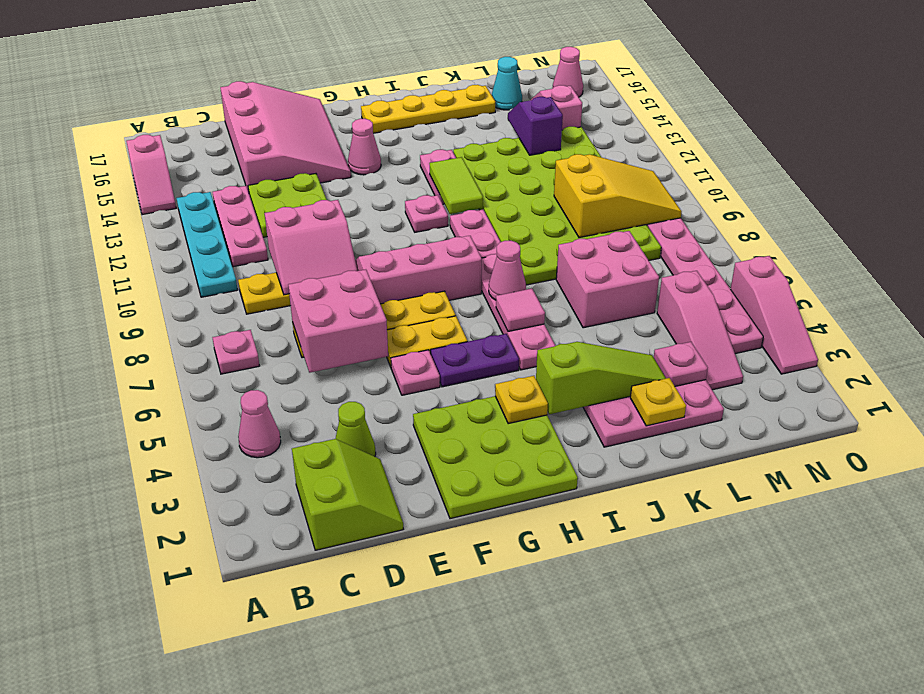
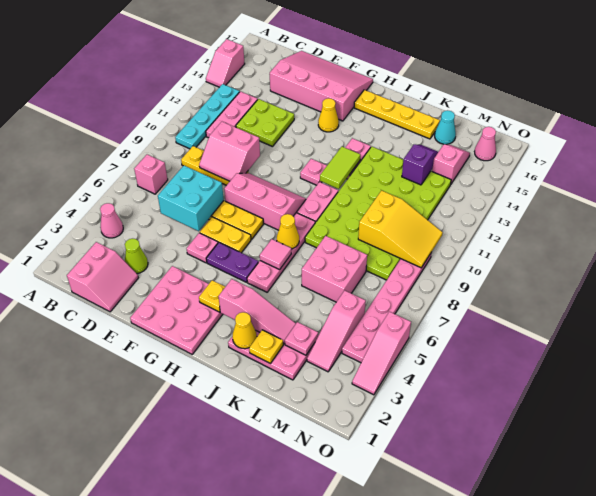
pink 1x1 plate [212,330,259,374] -> pink 1x1 brick [134,155,168,194]
lime 2x2 slope [292,439,403,550] -> pink 2x2 slope [67,242,138,312]
pink 2x2 brick [288,269,388,373] -> cyan 2x2 brick [158,166,224,231]
pink 3x4 slope [220,81,351,192] -> pink 3x4 slope turned to [270,51,373,121]
lime 3x3 plate [413,396,578,519] -> pink 3x3 plate [130,266,223,354]
pink 1x1 cone [348,119,381,175] -> yellow 1x1 cone [318,98,339,132]
lime 1x3 slope [536,342,666,414] -> pink 1x3 slope [218,279,296,344]
pink 1x1 cone [489,241,526,300] -> yellow 1x1 cone [277,214,299,249]
none -> yellow 1x1 cone [232,312,257,349]

